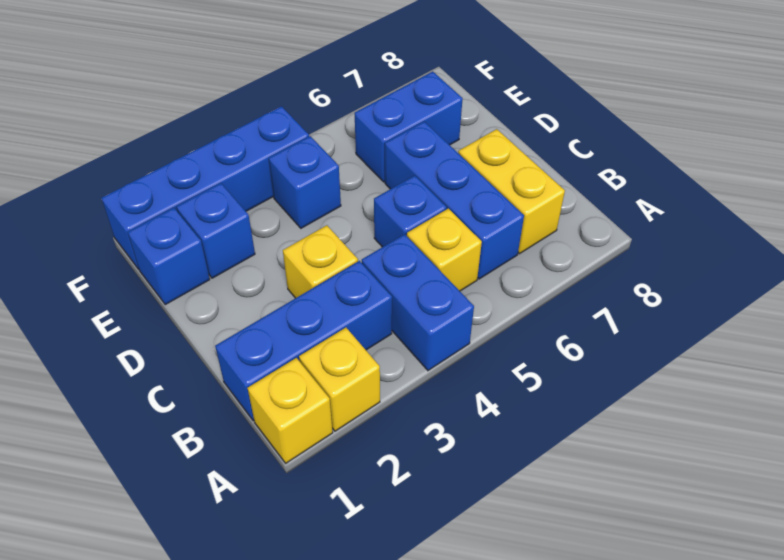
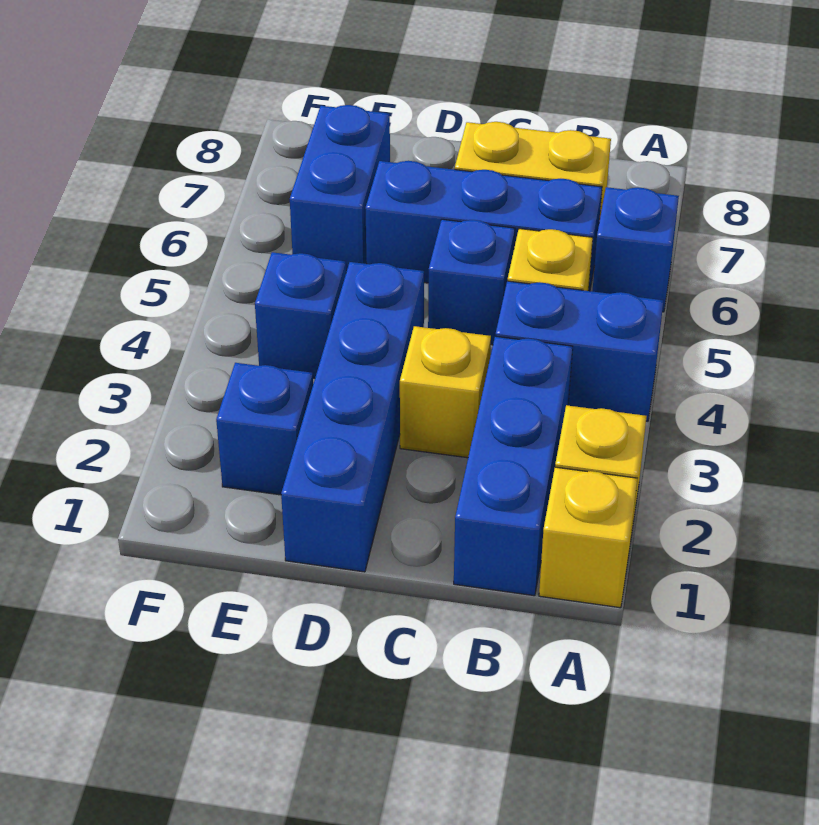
blue 1x1 brick [128,208,210,305] -> blue 1x1 brick moved to [592,187,679,312]
blue 1x4 brick [102,106,309,269] -> blue 1x4 brick moved to [281,262,424,572]

